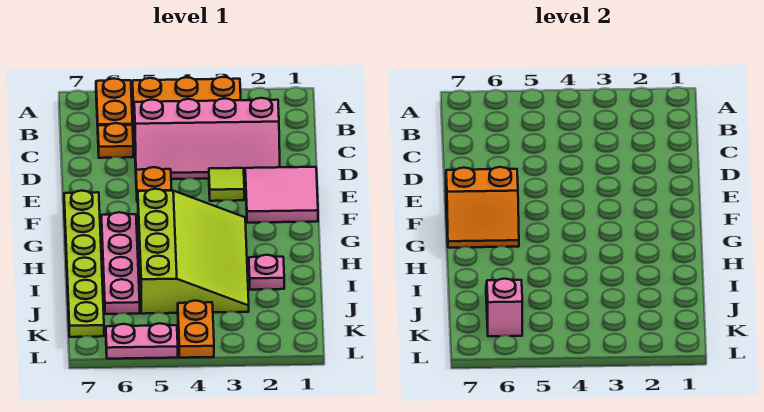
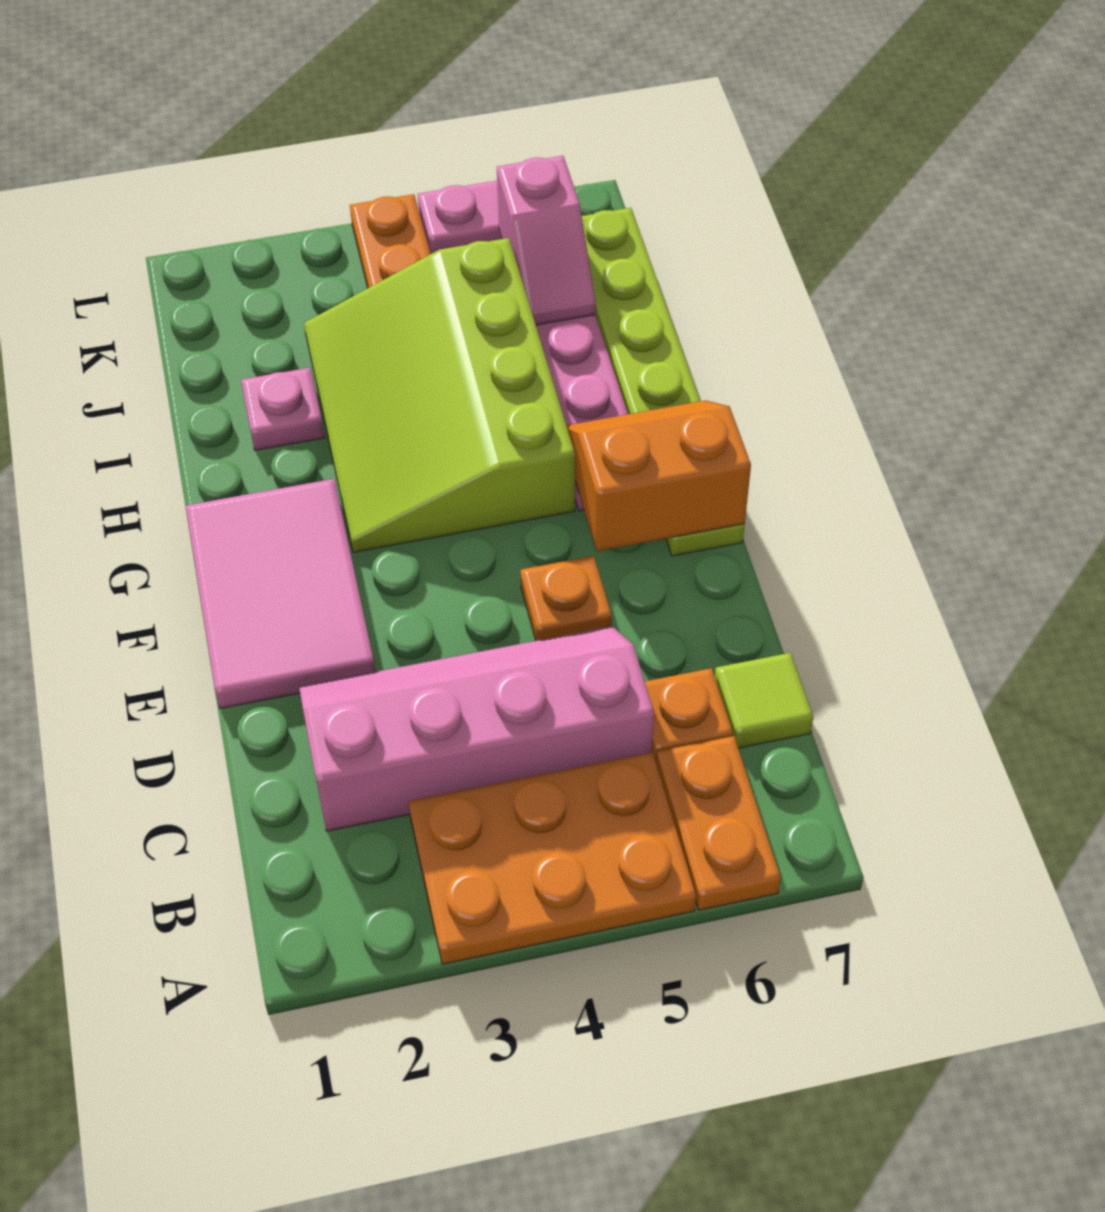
pink 2x2 tile [245,167,318,223] -> pink 2x3 tile [186,479,375,709]
lime 1x1 tile [209,168,244,201] -> lime 1x1 tile moved to [715,653,813,748]

